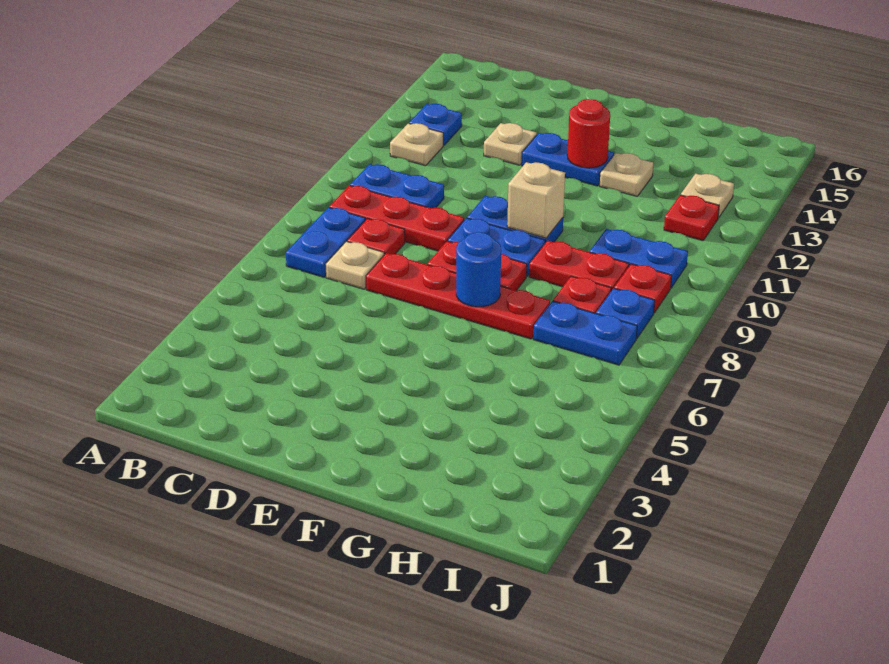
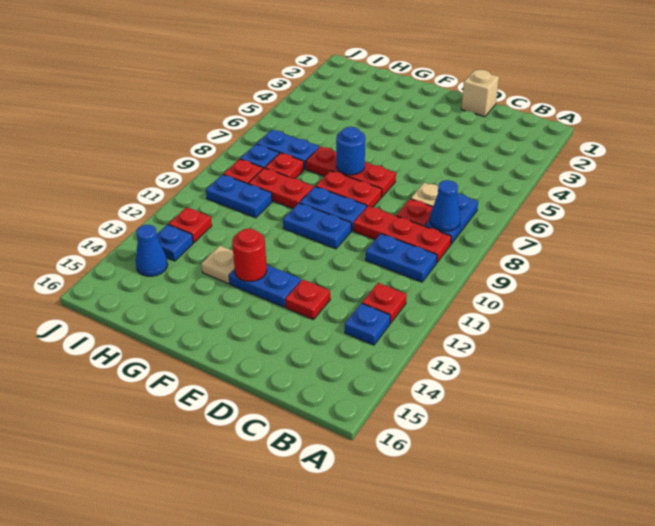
none -> blue 1x1 cone [430,180,461,231]
tan 1x1 plate [390,123,443,166] -> red 1x1 plate [362,283,407,323]
red 1x4 plate [366,253,550,339] -> red 1x3 plate [306,147,396,197]
tan 1x1 plate [484,123,537,165] -> red 1x1 plate [285,279,330,319]
tan 1x1 brick [507,162,565,238] -> tan 1x1 brick moved to [461,70,499,117]
tan 1x1 plate [681,174,734,218] -> blue 1x1 plate [157,224,193,261]
none -> blue 1x1 cone [136,225,168,276]

